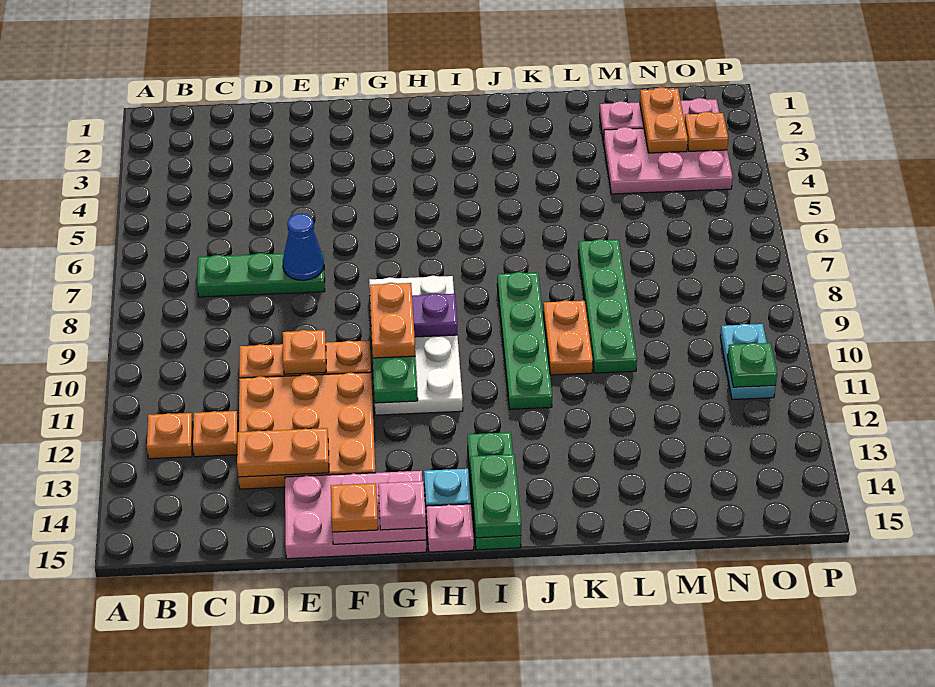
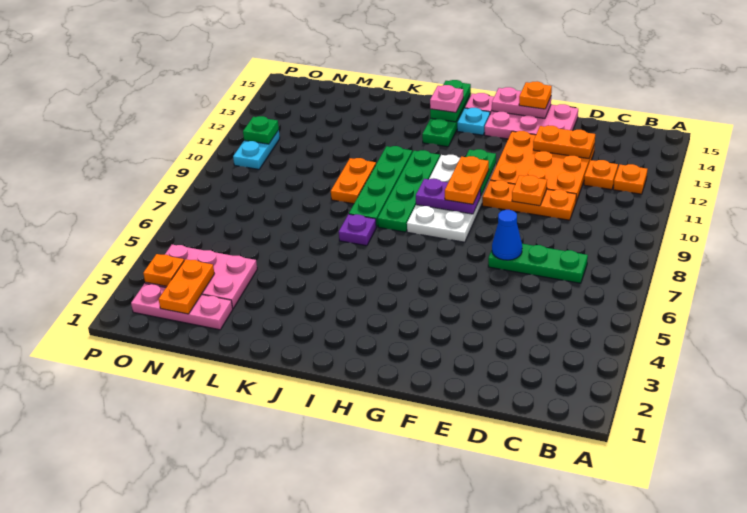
pink 1x1 plate [378,481,426,530] -> pink 1x1 plate moved to [430,85,463,113]
none -> purple 1x1 plate [339,214,376,246]
green 1x4 plate [578,239,637,373] -> green 1x4 plate moved to [378,150,440,232]

